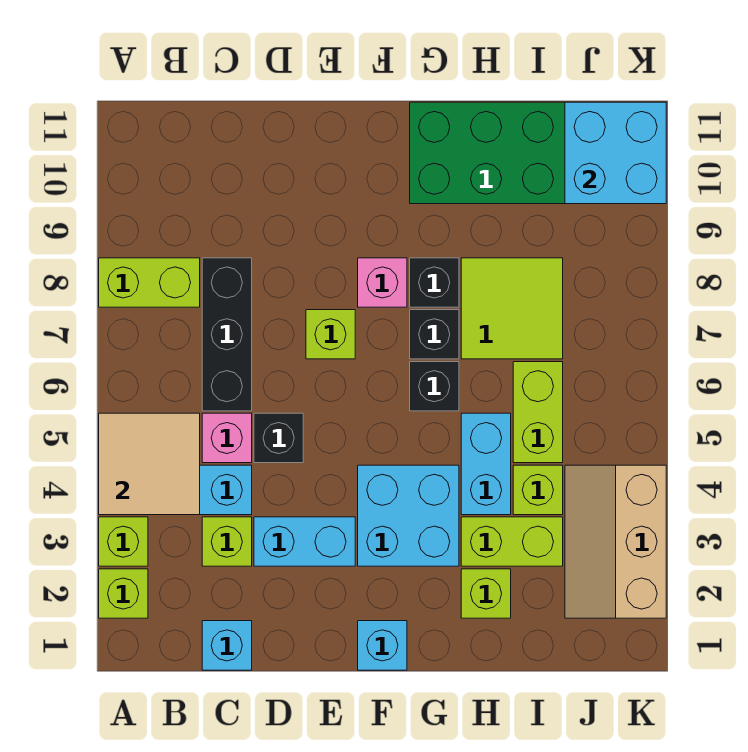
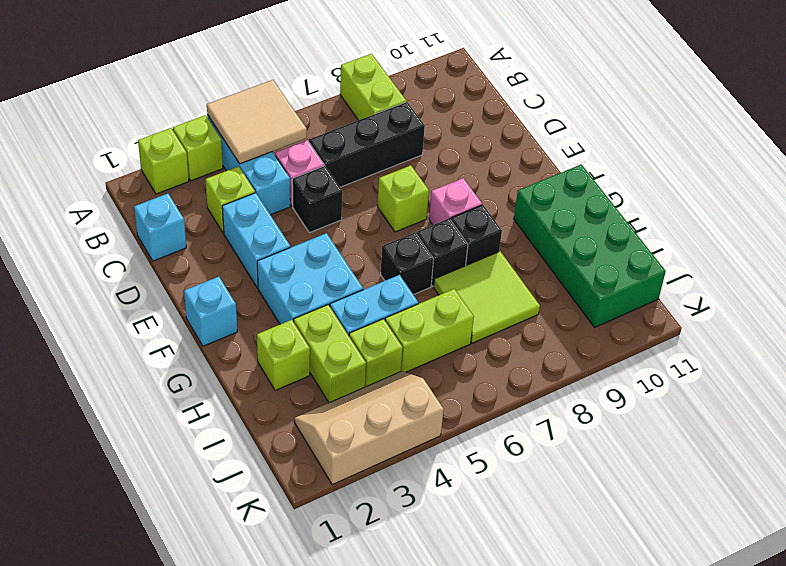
cyan 2x2 brick [565,102,666,204] -> none

